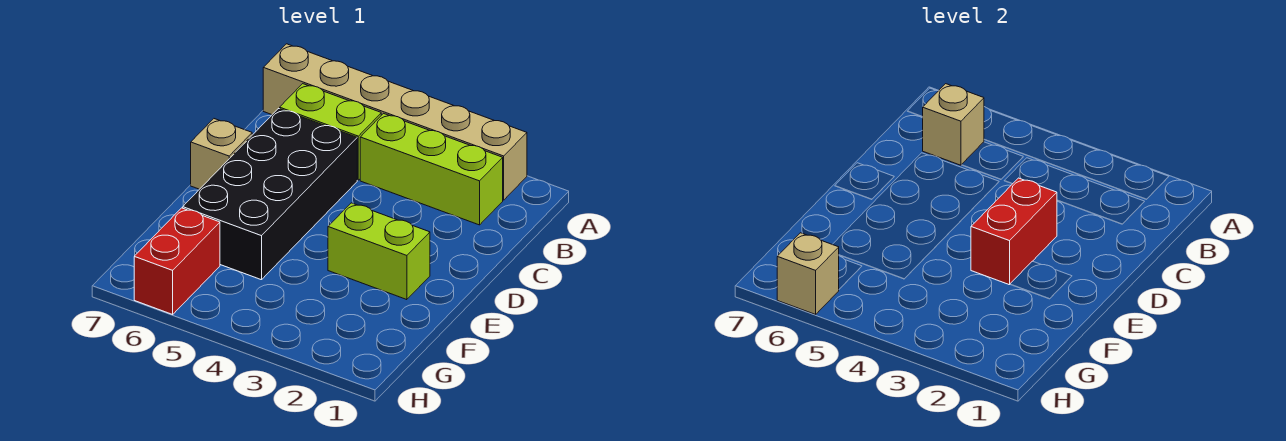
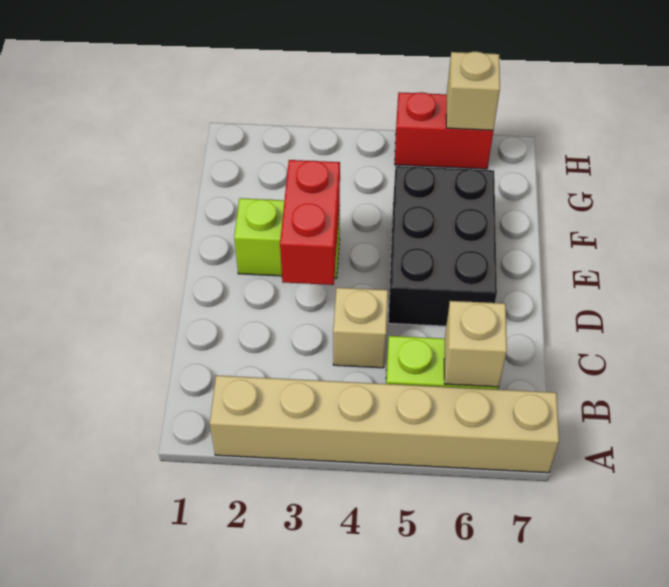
lime 1x3 brick [360,113,503,225] -> none
black 2x4 brick [183,109,357,280] -> black 2x3 brick [388,166,497,326]
tan 1x1 brick [191,119,252,189] -> tan 1x1 brick moved to [333,288,388,368]
red 1x2 brick [134,208,220,314] -> red 1x2 brick turned to [395,92,493,169]

